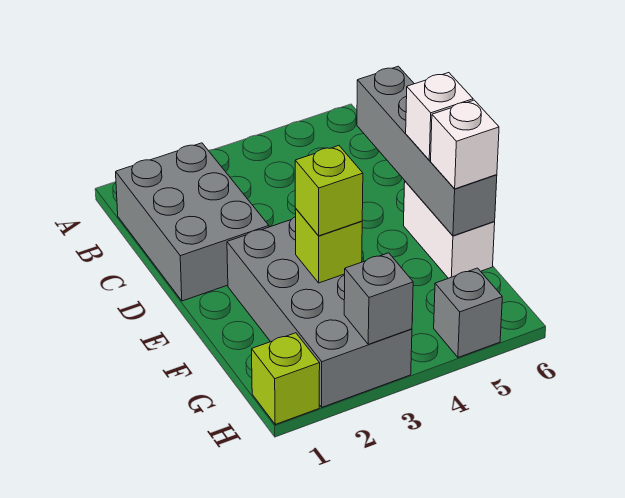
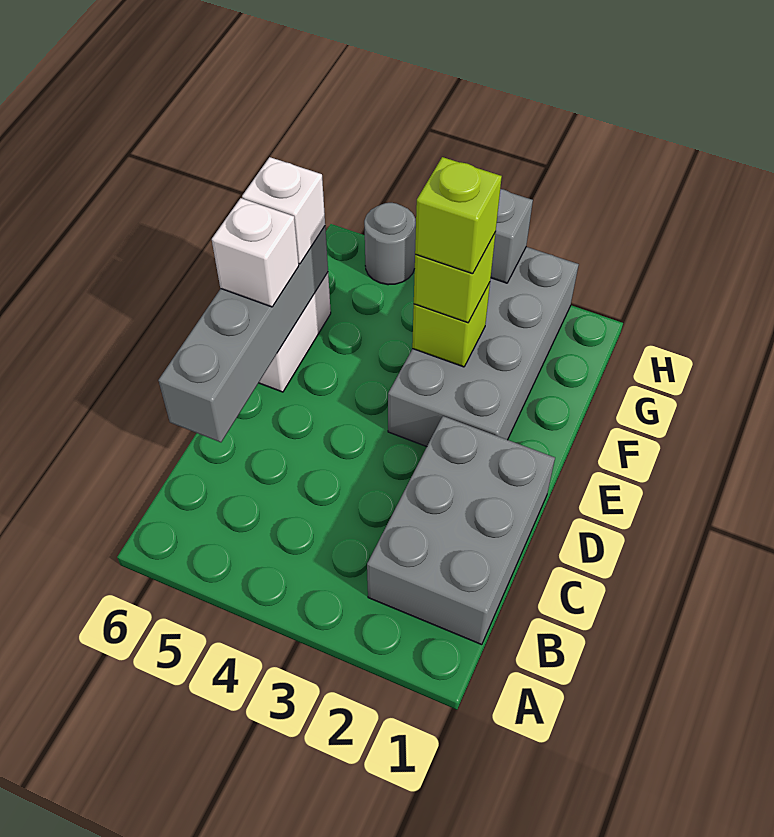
lime 1x1 brick [252,333,320,424] -> lime 1x1 brick moved to [415,157,502,274]
grey 1x1 brick [434,268,502,357] -> grey 1x1 round brick [364,203,416,285]

